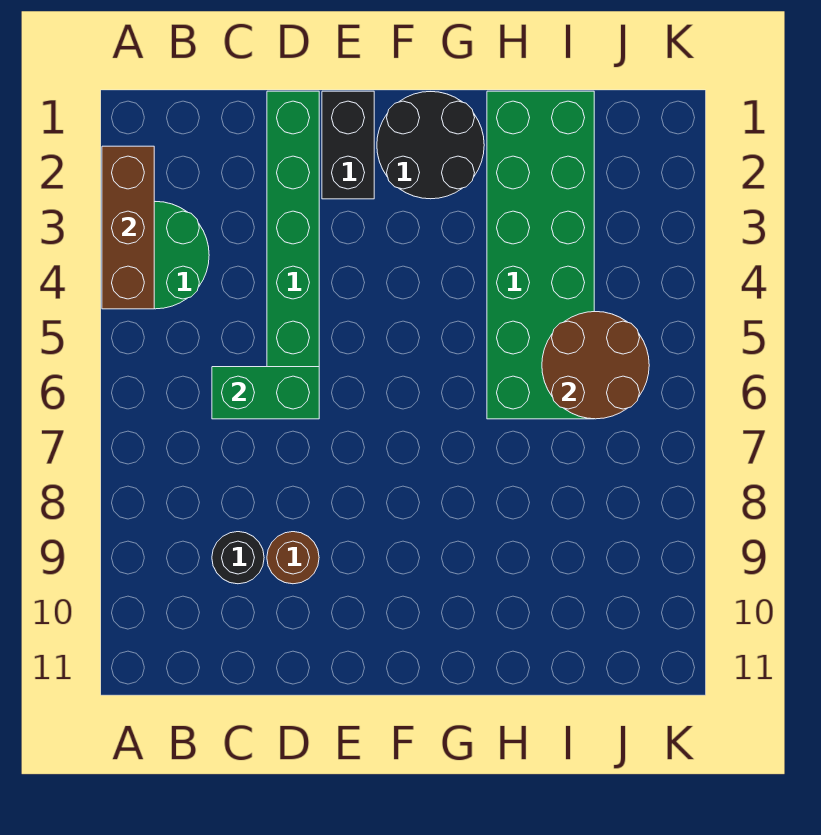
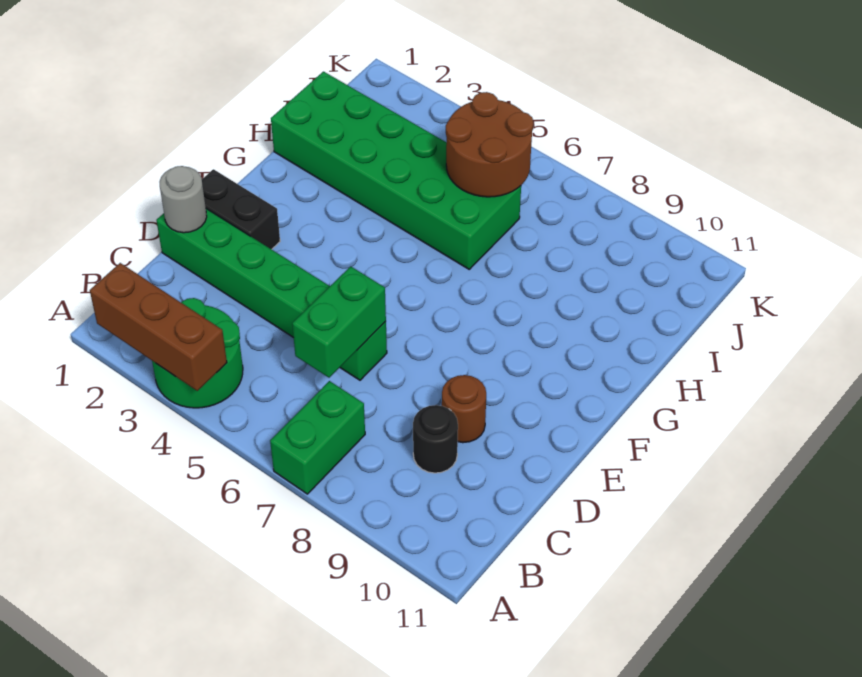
none -> green 1x2 brick [270,381,365,494]
none -> grey 1x1 round brick [160,166,207,233]
black 2x2 round brick [377,92,484,199] -> none

